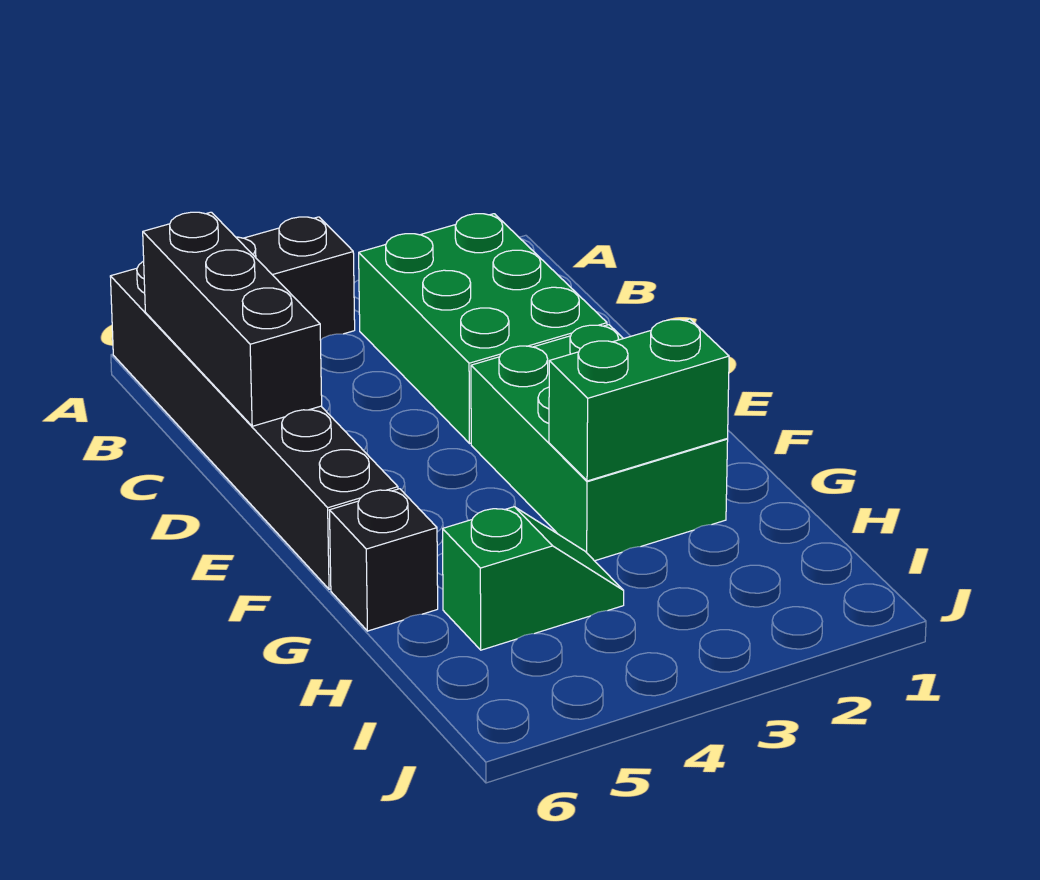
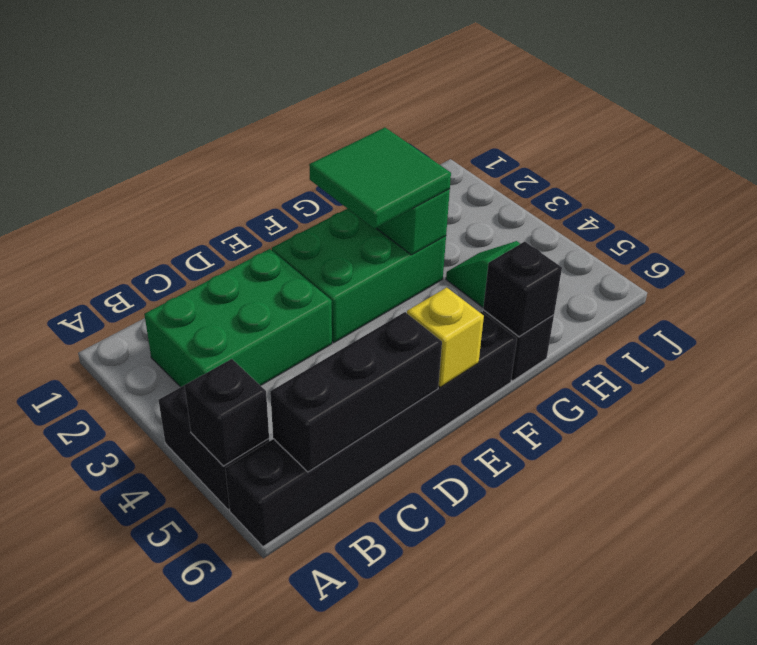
none -> black 1x1 brick [185,359,269,466]
none -> yellow 1x1 brick [407,287,484,387]
none -> green 2x2 tile [309,128,451,229]
none -> black 1x1 brick [483,242,562,337]

